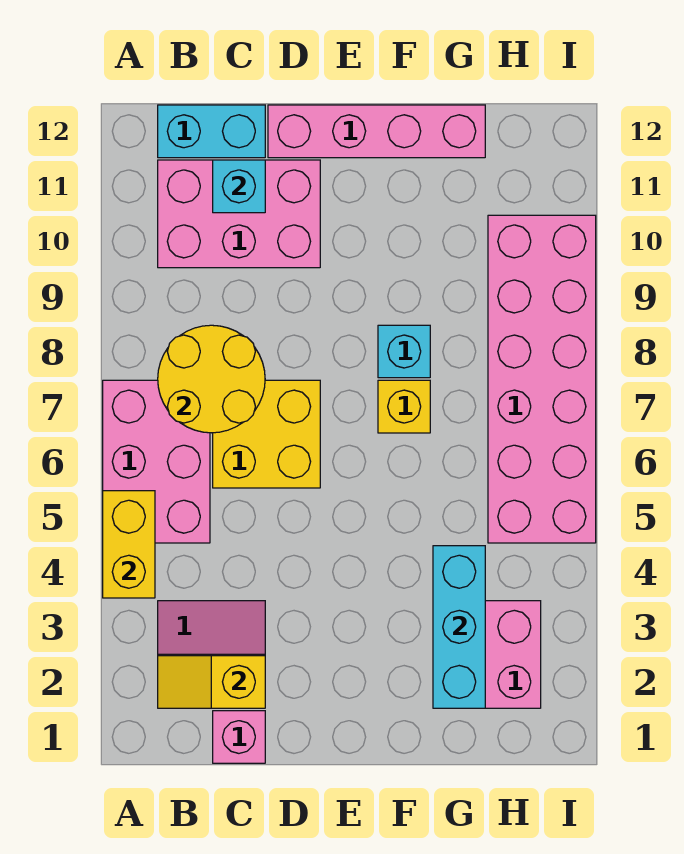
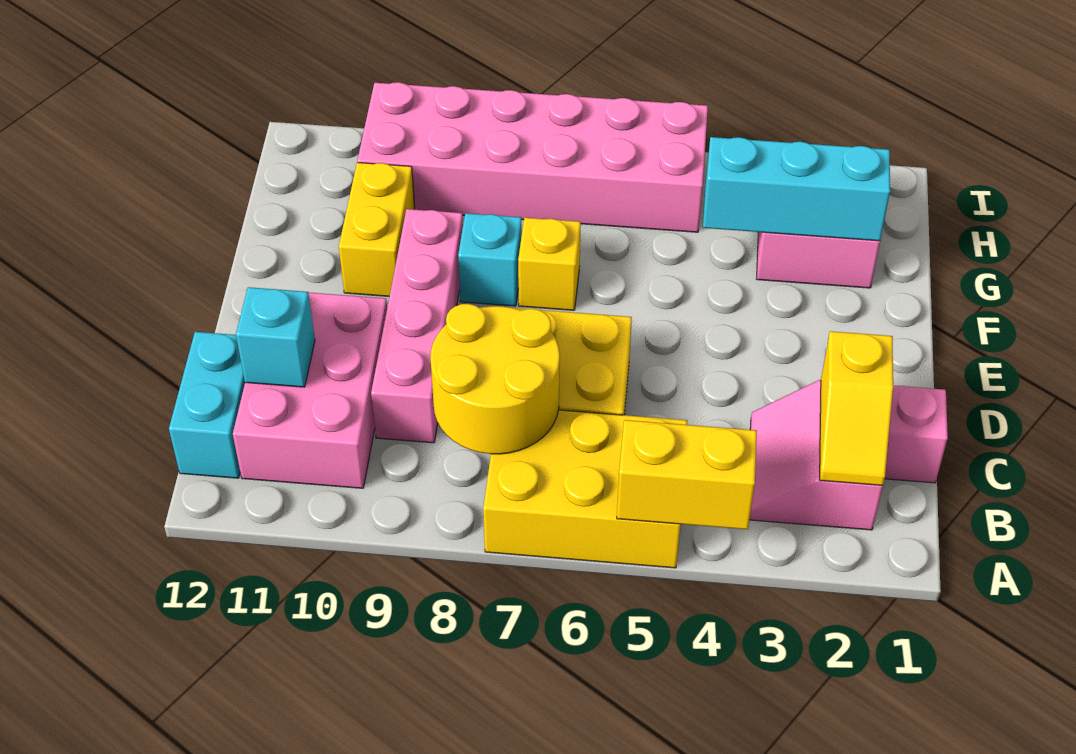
pink 2x3 brick [103,380,210,543] -> yellow 2x3 brick [483,410,687,568]
pink 1x4 brick [268,105,485,158] -> pink 1x4 brick moved to [371,209,463,443]
none -> yellow 1x2 brick [339,163,415,296]

